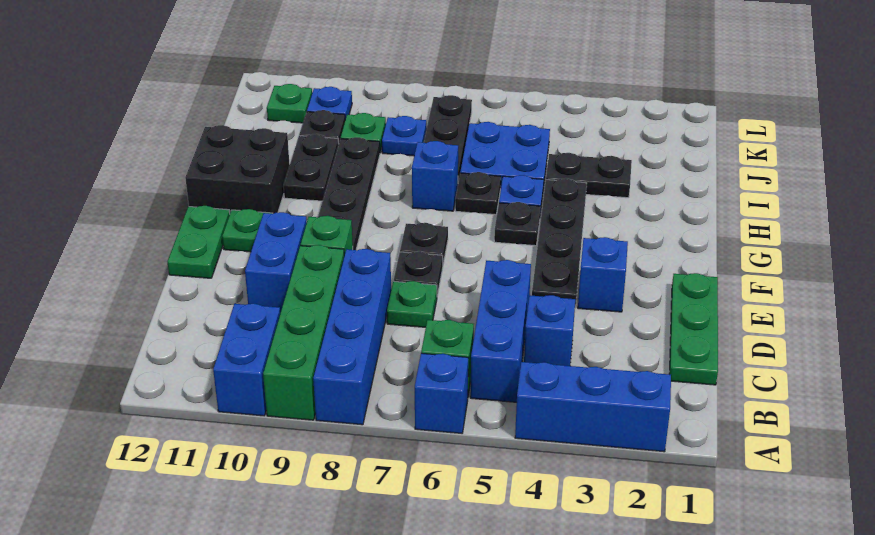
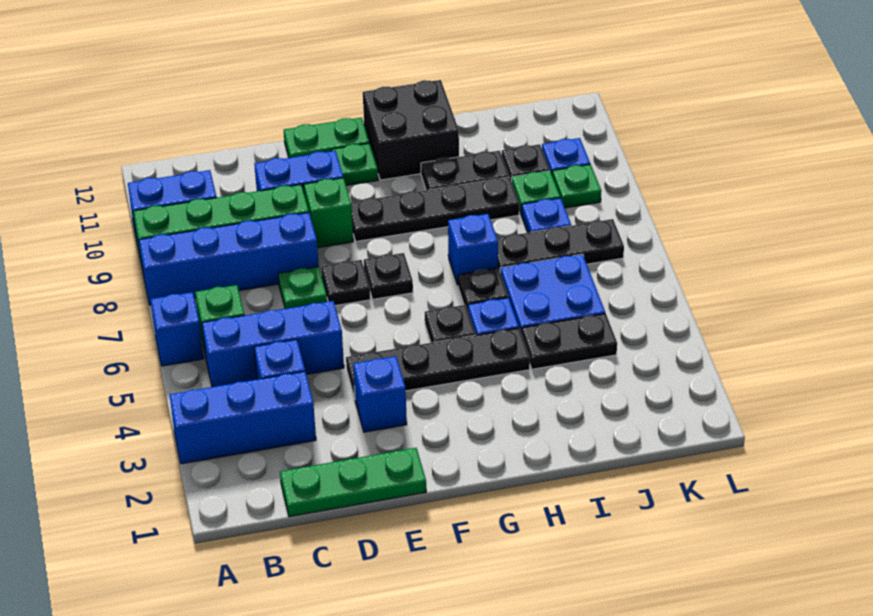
blue 1x3 brick [515,362,671,452] -> blue 1x3 brick turned to [169,372,316,464]
black 1x2 plate [546,153,632,198] -> black 1x2 plate turned to [521,313,617,369]
green 1x1 plate [267,84,312,123] -> green 1x1 plate moved to [552,164,601,208]

